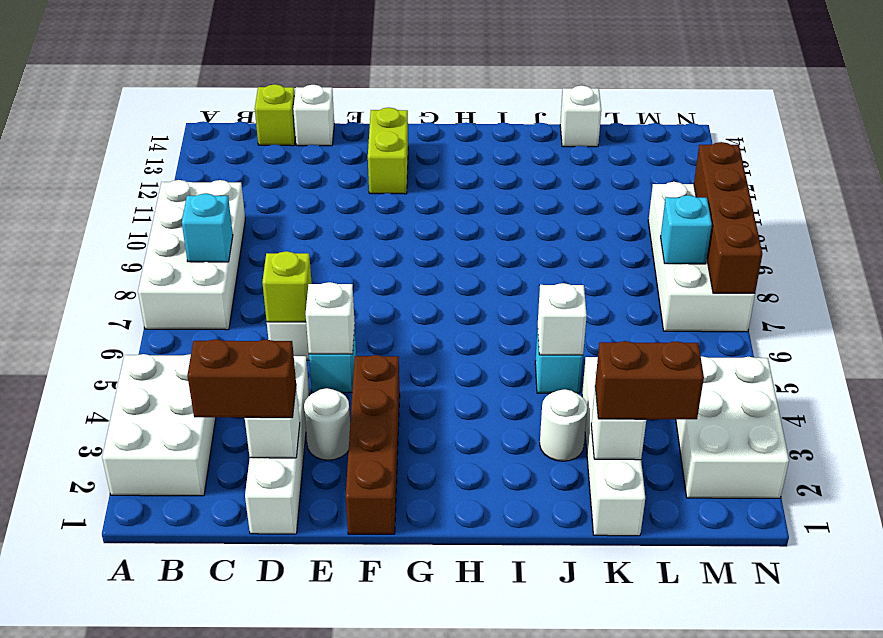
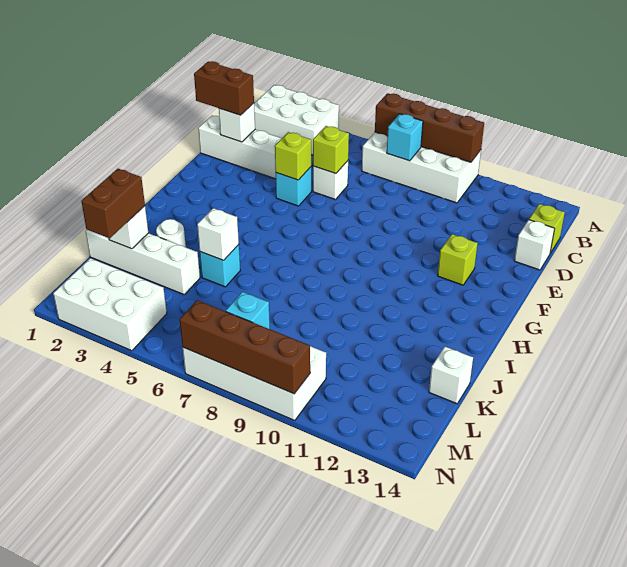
brown 1x2 brick [187,339,296,418] -> brown 1x2 brick turned to [194,61,254,115]
white 1x1 round brick [304,388,350,460] -> none
white 1x1 brick [305,282,355,354] -> lime 1x1 brick [275,132,311,180]
brown 1x4 brick [346,355,400,534] -> brown 1x4 brick moved to [375,93,484,162]
lime 1x2 brick [368,107,408,194] -> lime 1x1 brick [438,234,478,285]

